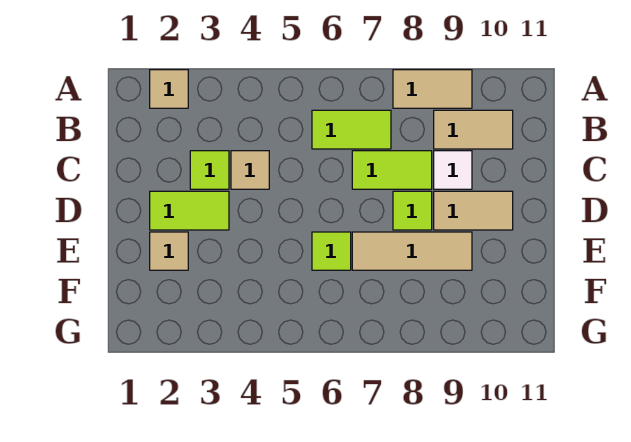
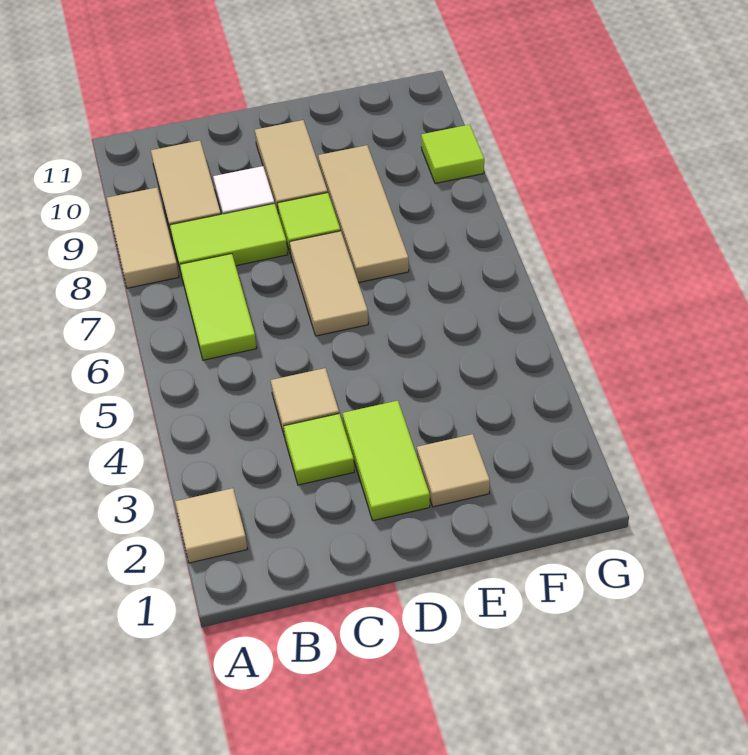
lime 1x2 tile [352,151,432,189] -> lime 1x2 tile turned to [170,203,288,276]
none -> tan 1x2 tile [290,231,368,336]
lime 1x1 tile [312,232,351,270] -> lime 1x1 tile moved to [421,125,484,184]

